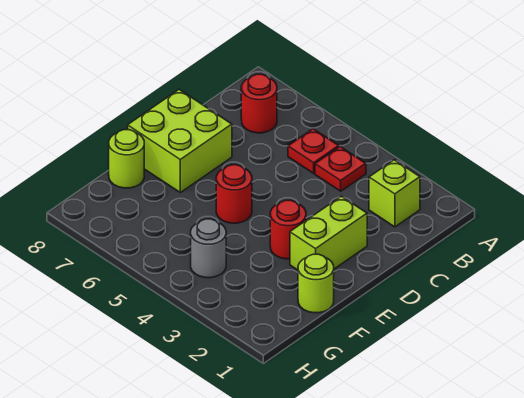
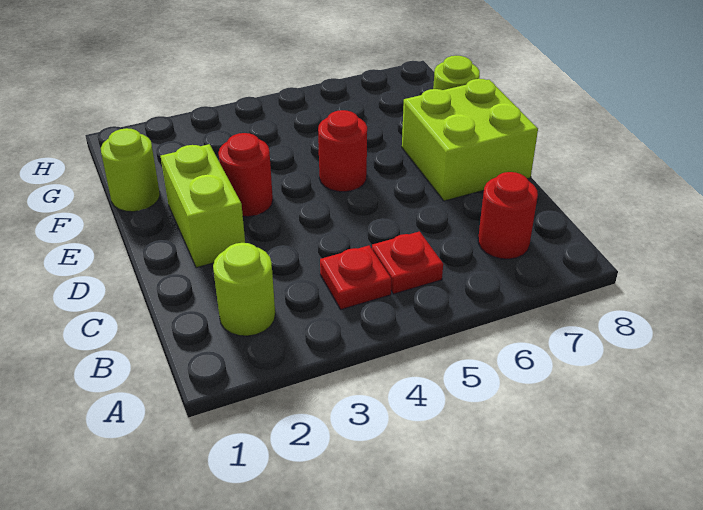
lime 1x1 brick [369,160,420,227] -> lime 1x1 round brick [213,243,275,336]
grey 1x1 round brick [191,219,226,278] -> none

